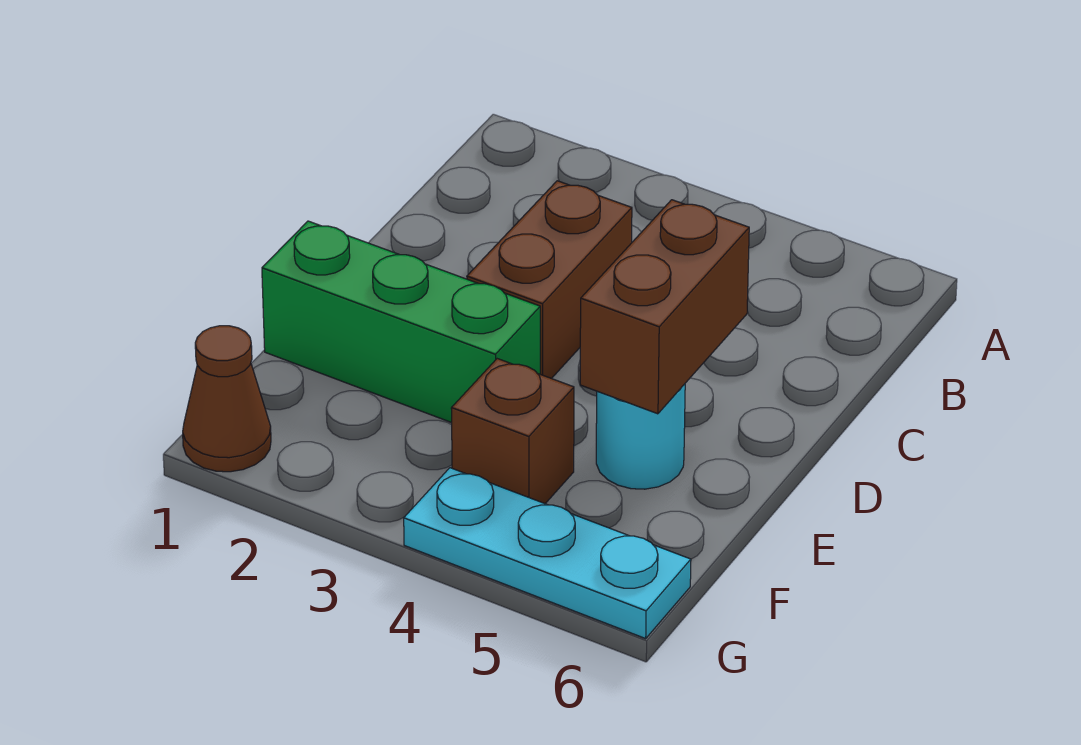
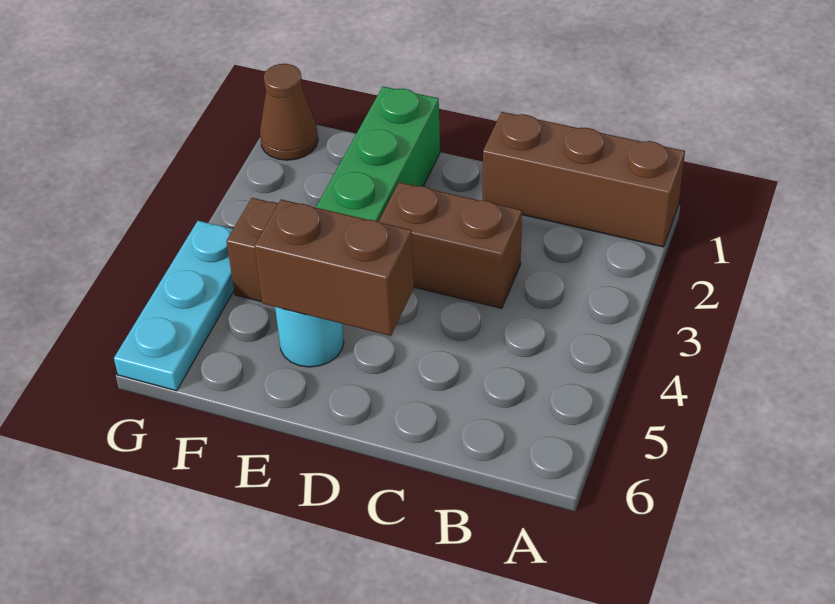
none -> brown 1x3 brick [483,112,685,247]

